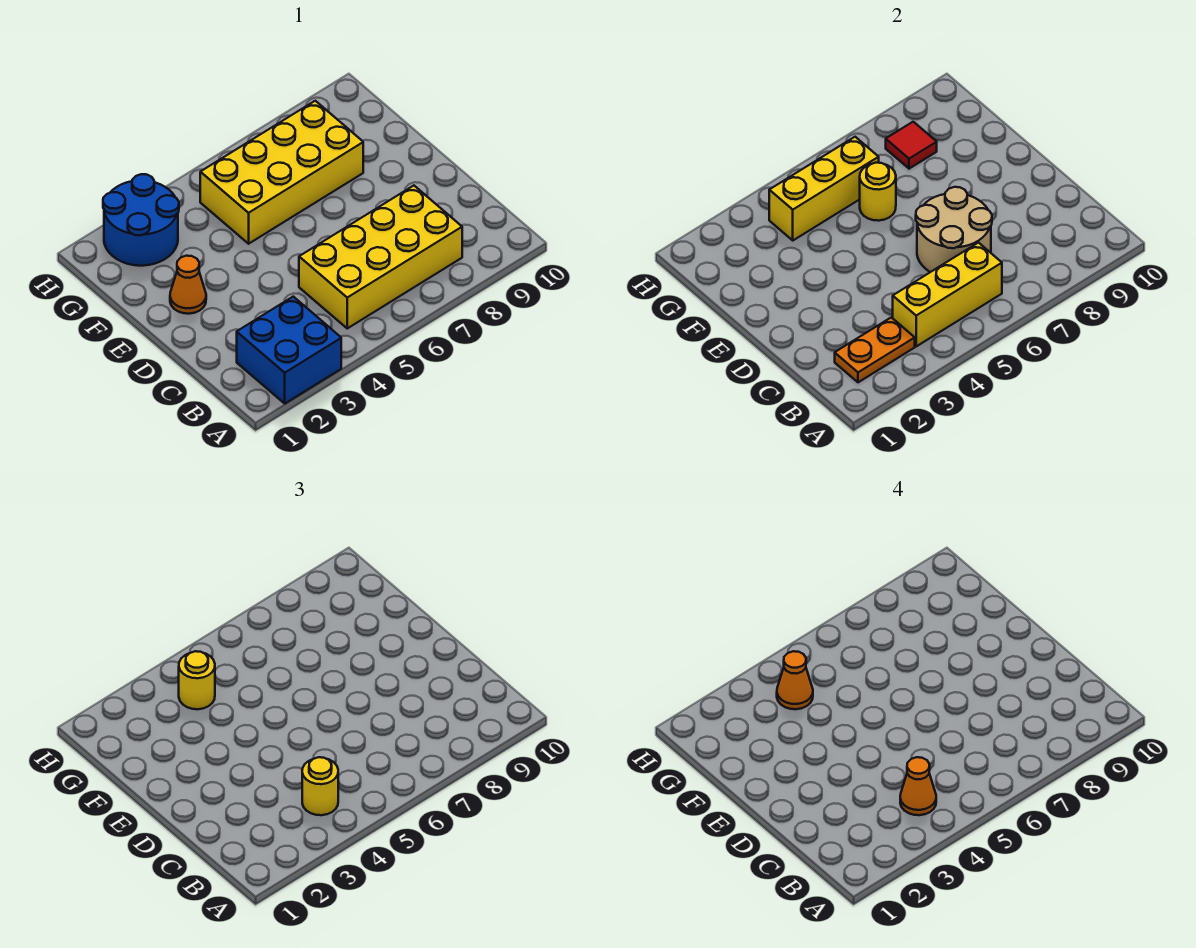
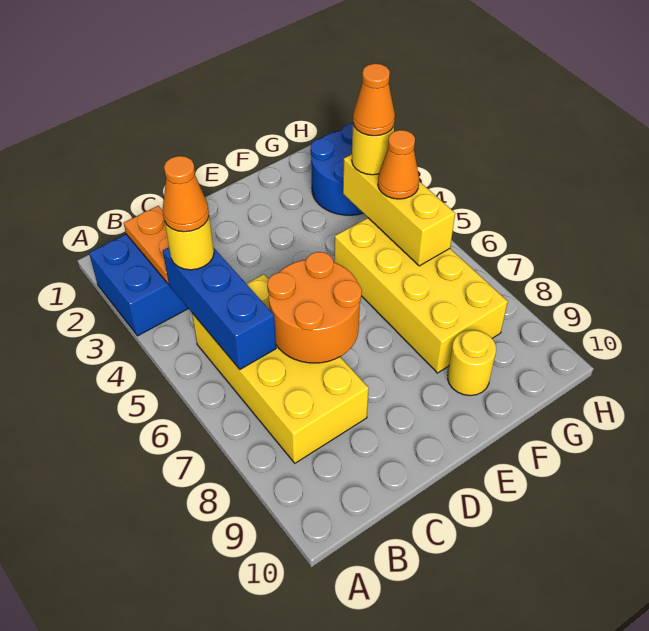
yellow 1x3 brick [893,243,1002,346] -> blue 1x3 brick [163,247,276,369]
tan 2x2 round brick [916,187,992,272] -> orange 2x2 round brick [267,252,362,363]
orange 1x1 cone [170,256,206,314] -> orange 1x1 cone moved to [378,130,419,199]
yellow 1x1 round brick [860,163,896,221] -> yellow 1x1 round brick moved to [448,330,496,396]
red 1x1 tile [886,122,937,169] -> none

